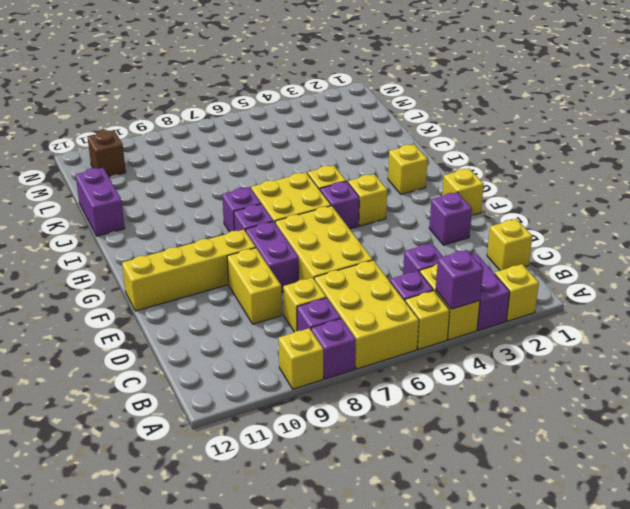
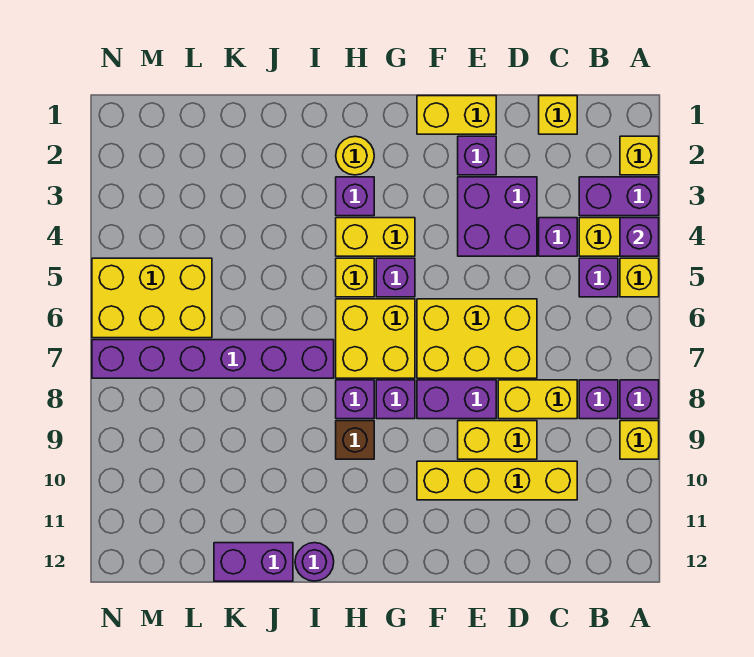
yellow 2x3 brick [314,260,419,369] -> yellow 2x3 brick moved to [92,258,212,338]
yellow 1x1 brick [283,278,326,332] -> yellow 1x2 brick [498,380,577,419]
none -> purple 2x2 brick [458,177,537,256]
yellow 1x1 brick [442,169,484,216] -> yellow 1x2 brick [417,96,496,134]
yellow 1x4 brick [122,230,256,311] -> yellow 1x4 brick turned to [417,461,577,500]
yellow 1x1 brick [348,174,387,226] -> yellow 1x2 brick [336,218,415,256]
yellow 1x1 brick [388,144,428,194] -> yellow 1x1 round brick [336,136,374,175]
none -> purple 1x1 brick [336,177,374,216]
none -> purple 1x6 brick [92,340,334,378]
none -> purple 1x1 round brick [295,543,334,581]
brown 1x1 brick [87,130,126,177] -> brown 1x1 brick moved to [336,421,374,459]

